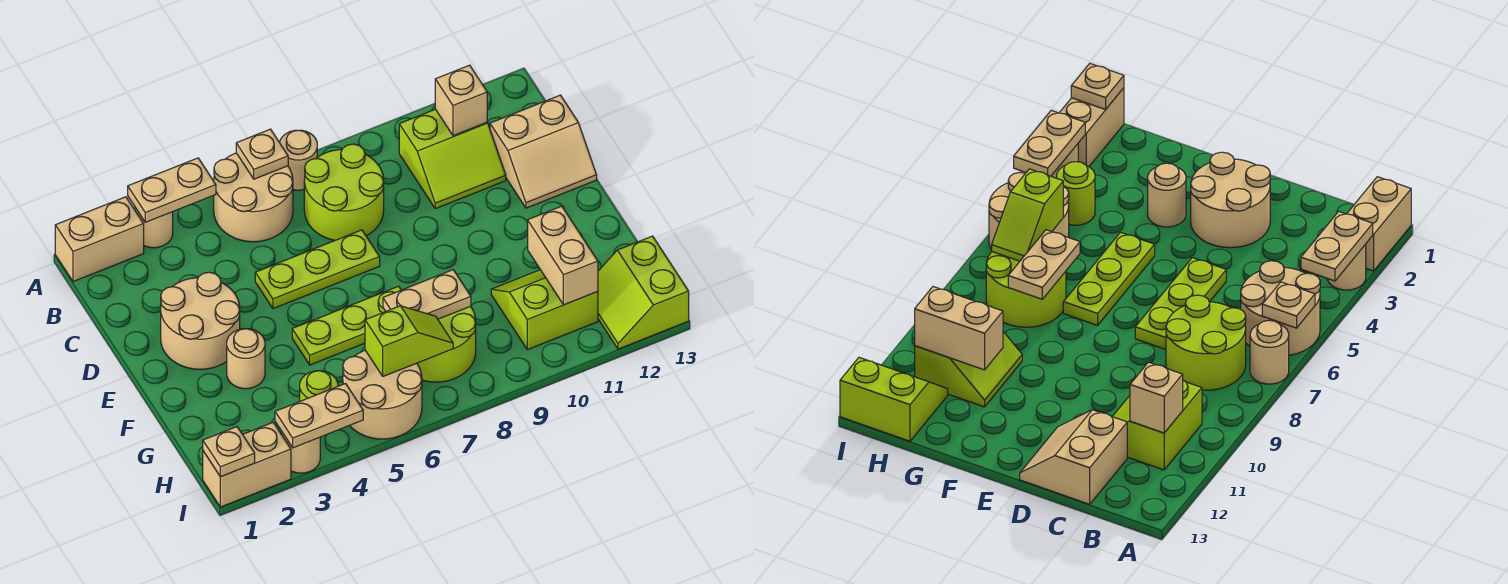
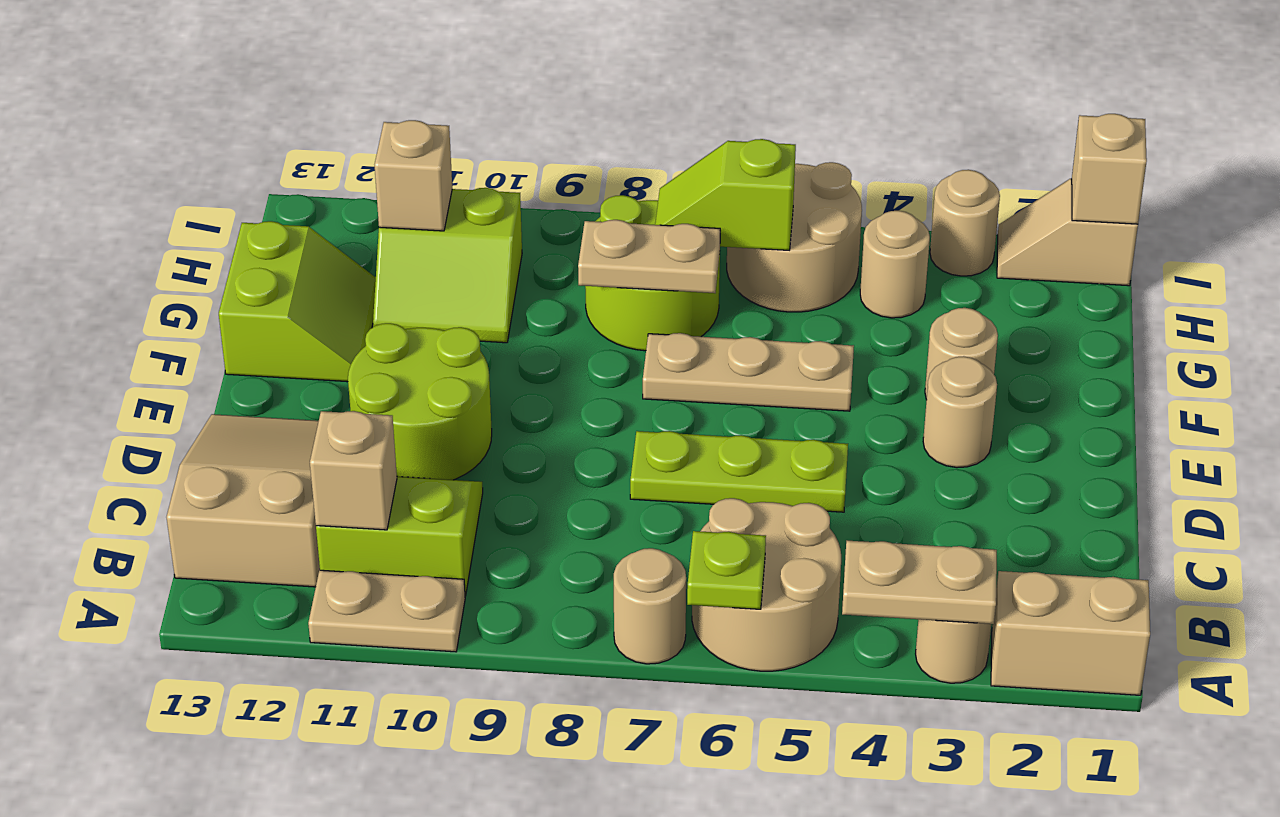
tan 1x1 plate [236,129,288,179] -> lime 1x1 plate [687,531,766,609]
lime 2x2 round brick [304,144,384,240] -> lime 2x2 round brick moved to [348,323,492,480]
tan 2x2 slope [490,95,597,208] -> tan 2x3 slope [166,414,320,587]
tan 2x2 round brick [161,272,240,369] -> tan 1x1 round brick [923,356,997,468]
lime 1x3 plate [292,286,401,365] -> tan 1x3 plate [643,333,854,411]
tan 1x2 brick [528,206,598,305] -> tan 1x1 brick [375,120,452,231]
lime 1x1 round brick [300,371,338,401] -> tan 1x1 round brick [860,211,930,318]
lime 2x2 slope [598,236,689,349] -> lime 2x2 slope moved to [219,221,376,382]
tan 1x2 brick [203,423,291,507] -> tan 1x2 slope [997,179,1138,286]
tan 1x1 plate [203,427,255,477] -> tan 1x1 brick [1072,114,1147,224]
tan 1x2 plate [275,384,363,448] -> tan 1x2 plate moved to [308,570,465,652]

